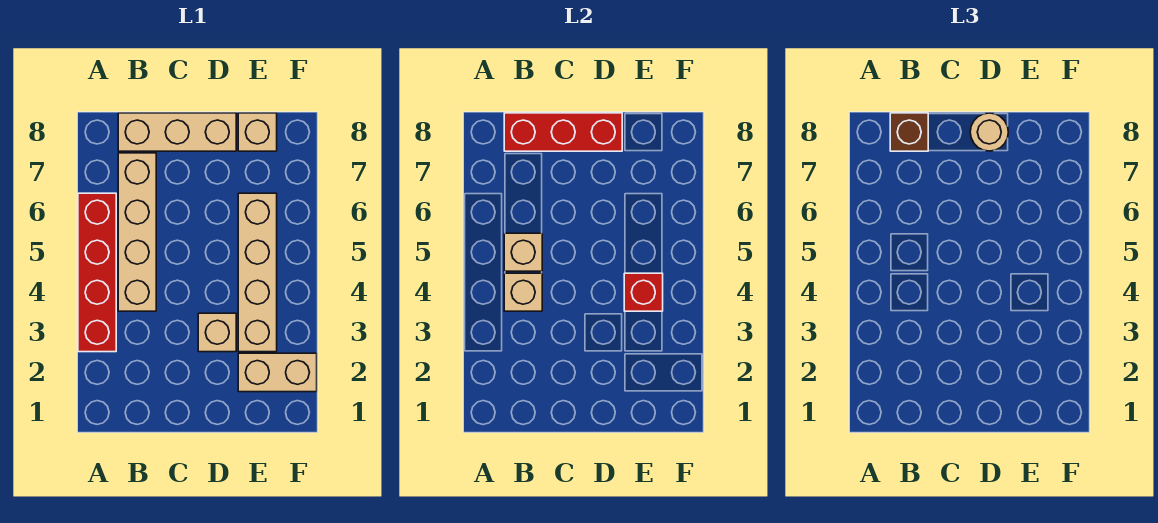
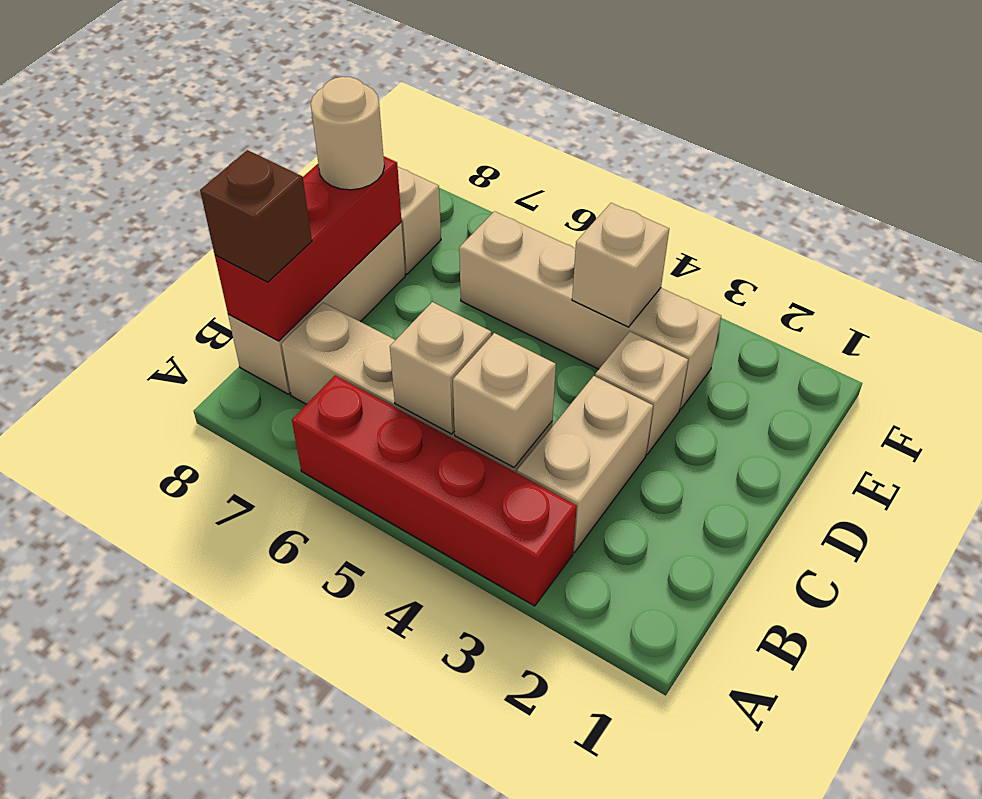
tan 1x2 brick [238,353,317,392] -> tan 1x2 brick moved to [517,376,653,552]
red 1x1 brick [624,273,663,311] -> tan 1x1 brick [572,203,669,327]

